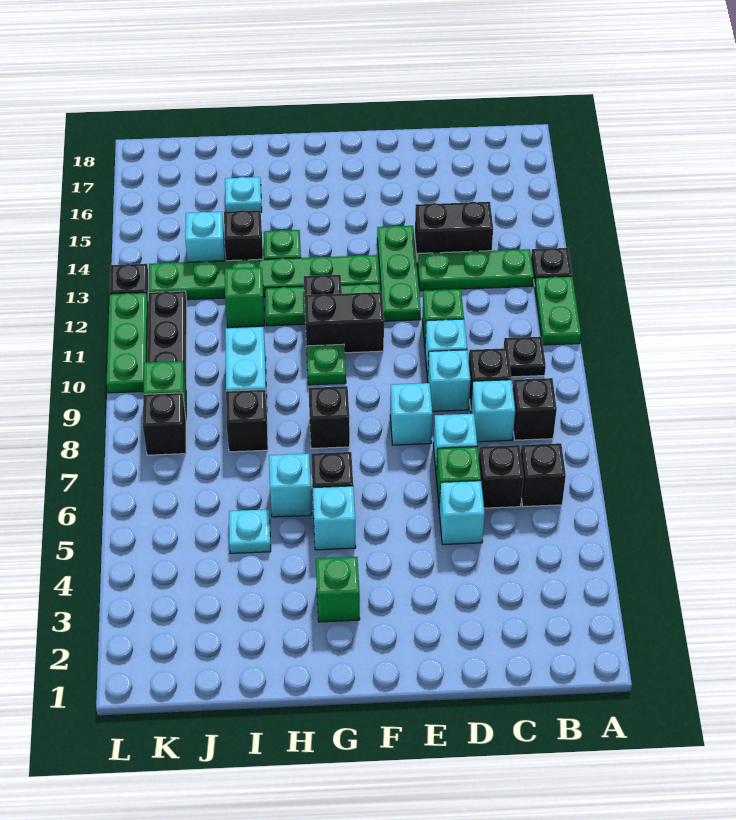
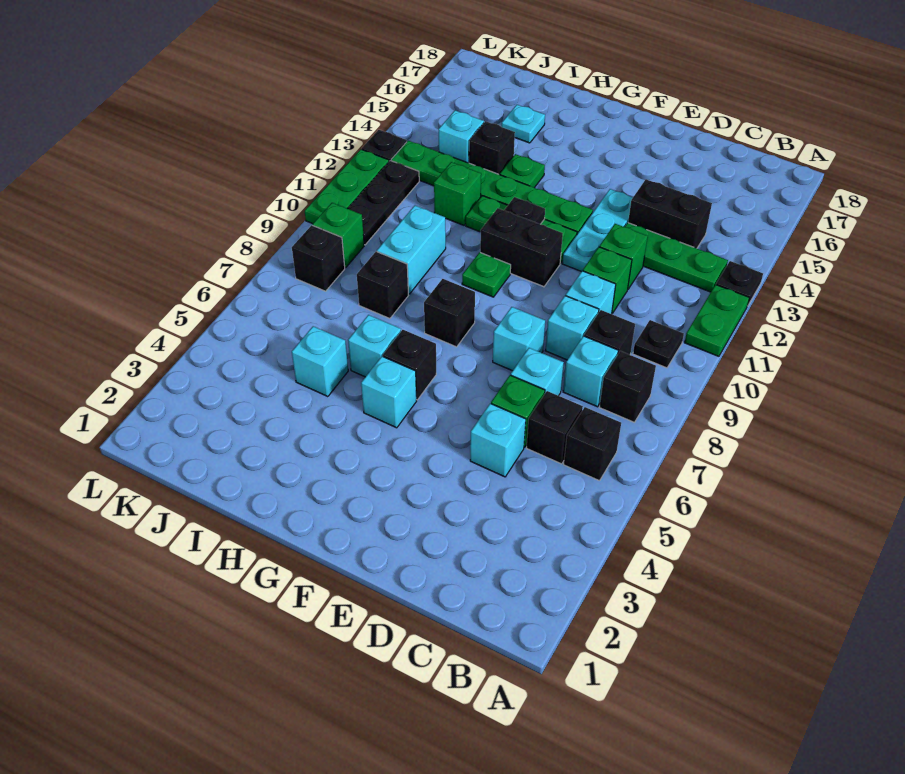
green 1x3 plate [377,226,421,321] -> cyan 1x3 plate [562,189,633,272]
green 1x1 brick [316,557,360,622] -> green 1x1 brick moved to [599,224,648,289]
cyan 1x1 plate [229,509,271,553] -> cyan 1x1 brick [292,326,348,397]

